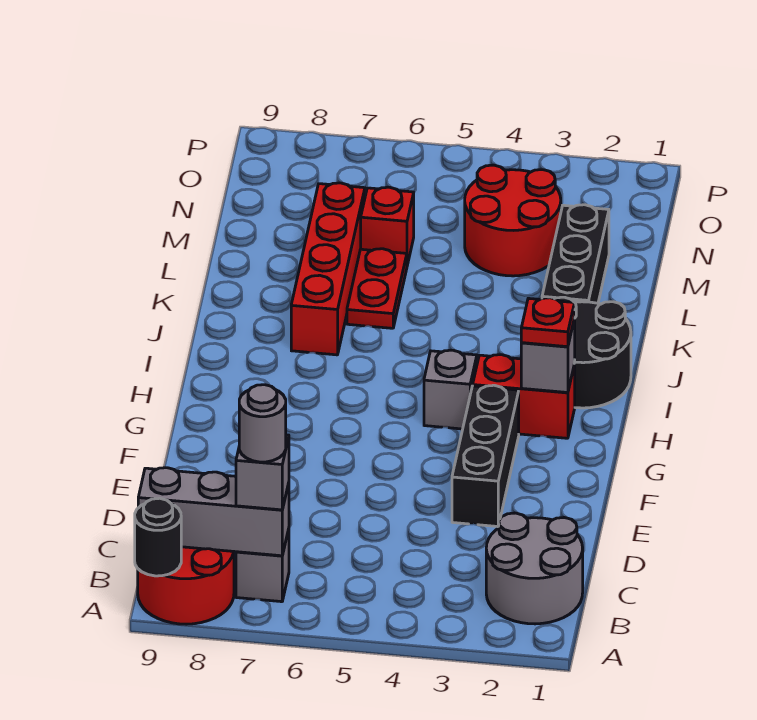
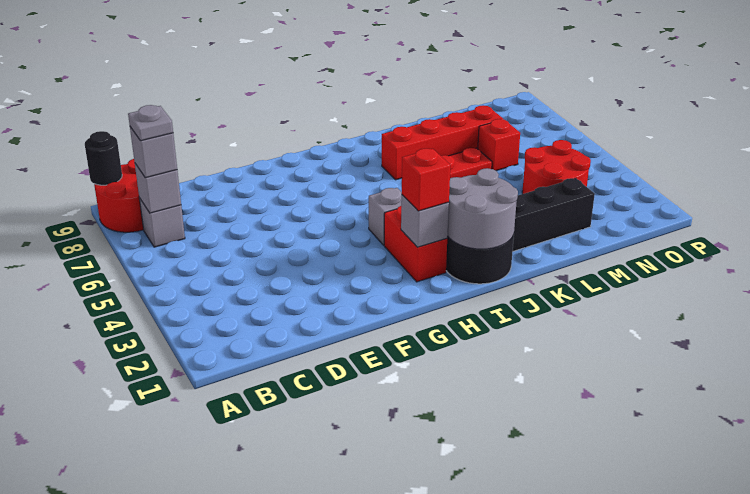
grey 2x2 round brick [486,513,583,624] -> grey 2x2 round brick moved to [448,168,518,249]
grey 1x3 brick [138,468,289,556] -> grey 1x1 brick [135,164,181,213]
grey 1x1 round brick [239,385,286,462] -> grey 1x1 plate [128,105,173,141]
black 1x3 brick [452,385,519,527] -> none
red 1x1 plate [521,298,575,347] -> red 1x1 brick [402,148,450,211]

